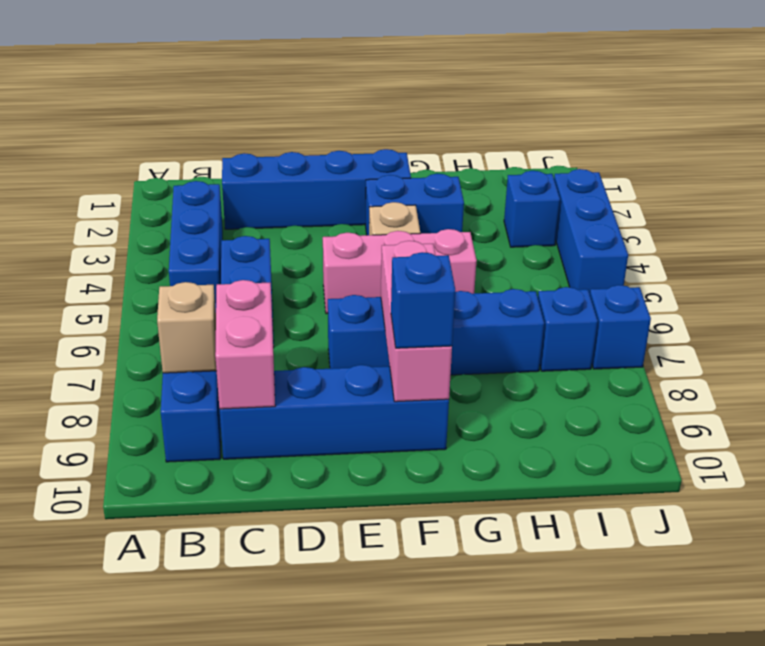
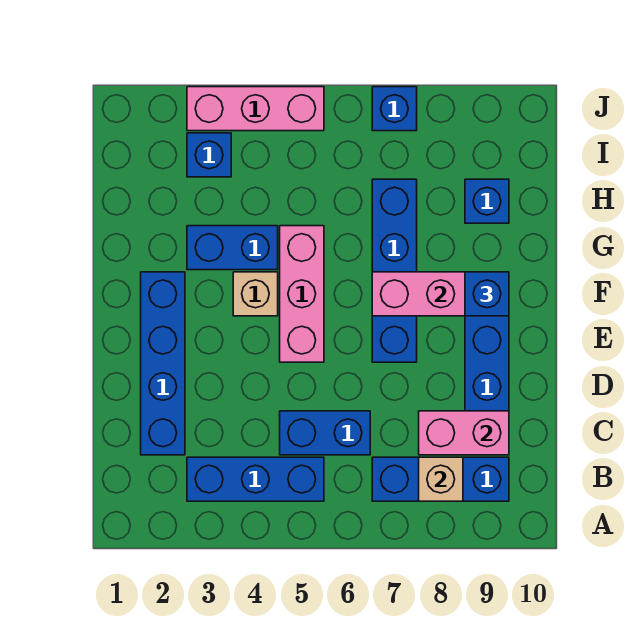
blue 1x2 brick [365,174,464,235] -> blue 1x2 brick turned to [187,226,278,270]
blue 1x1 brick [538,287,598,371] -> blue 1x1 brick moved to [465,179,509,223]
blue 1x3 brick [554,169,628,294] -> pink 1x3 brick [187,87,324,131]

